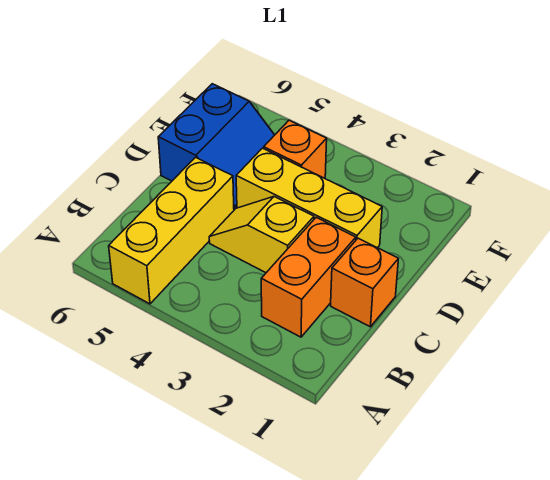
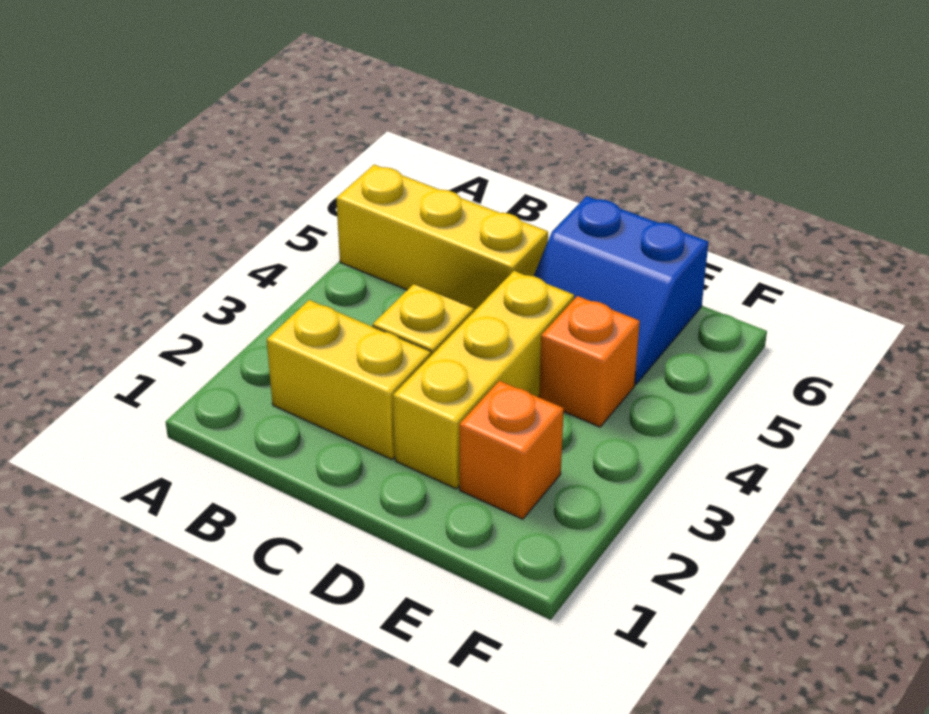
orange 1x2 brick [261,217,356,337] -> yellow 1x2 brick [267,300,431,460]
orange 1x1 brick [331,238,398,327] -> orange 1x1 brick moved to [459,381,564,519]

